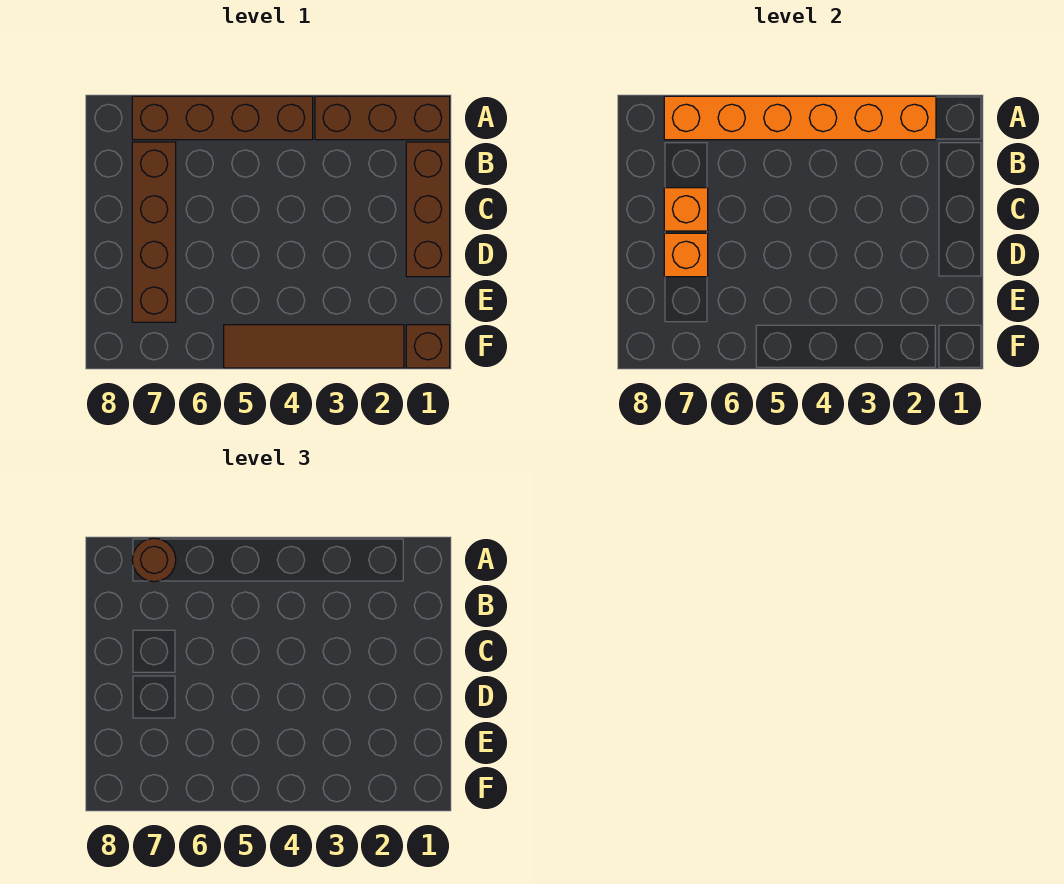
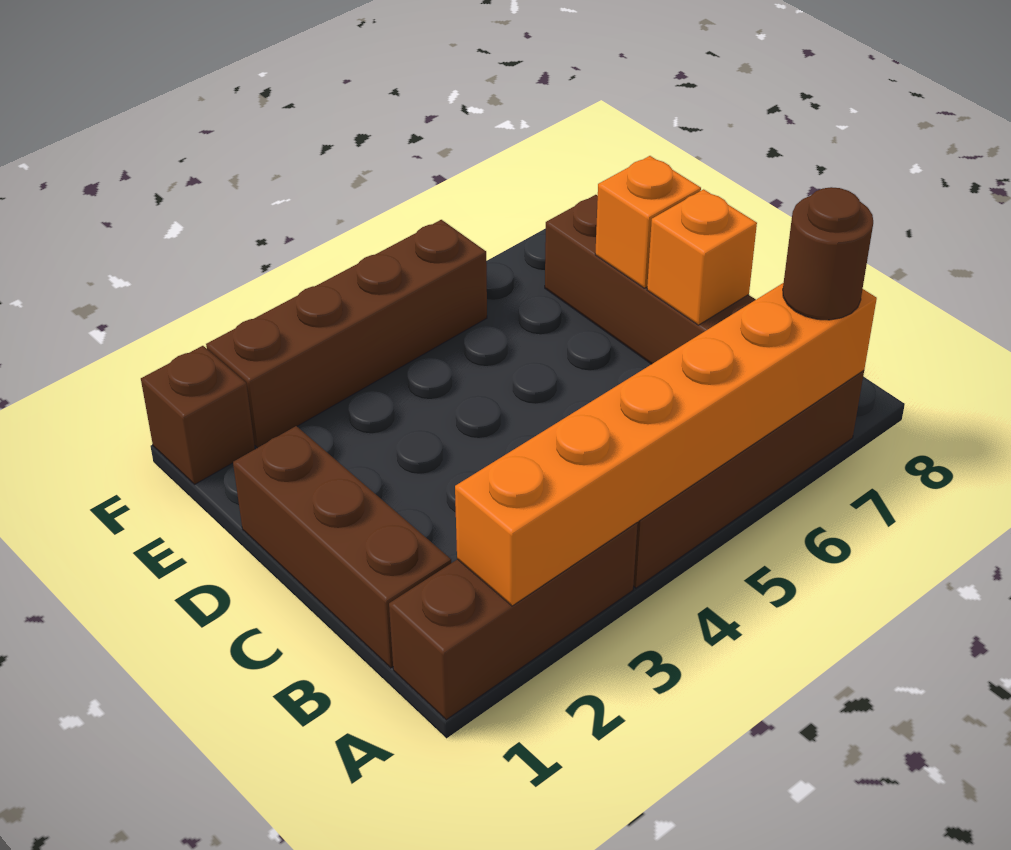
brown 1x4 tile [224,325,404,368] -> brown 1x4 brick [206,220,487,448]

